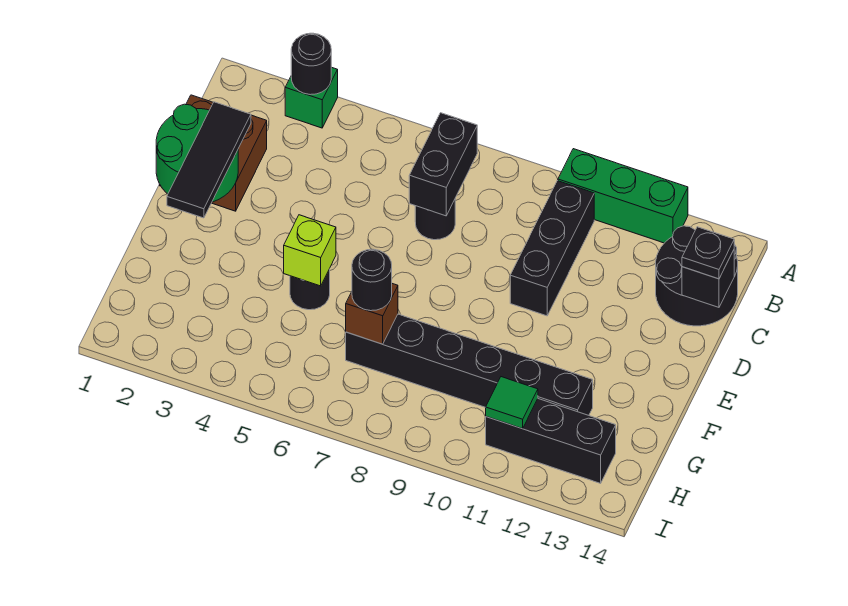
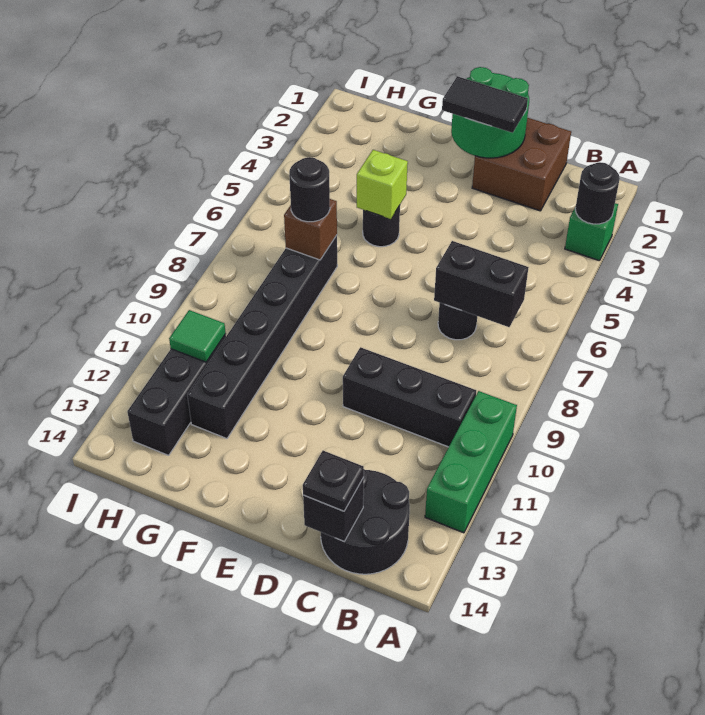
black 1x3 tile [167,102,251,218] -> black 1x2 tile [442,76,528,133]

